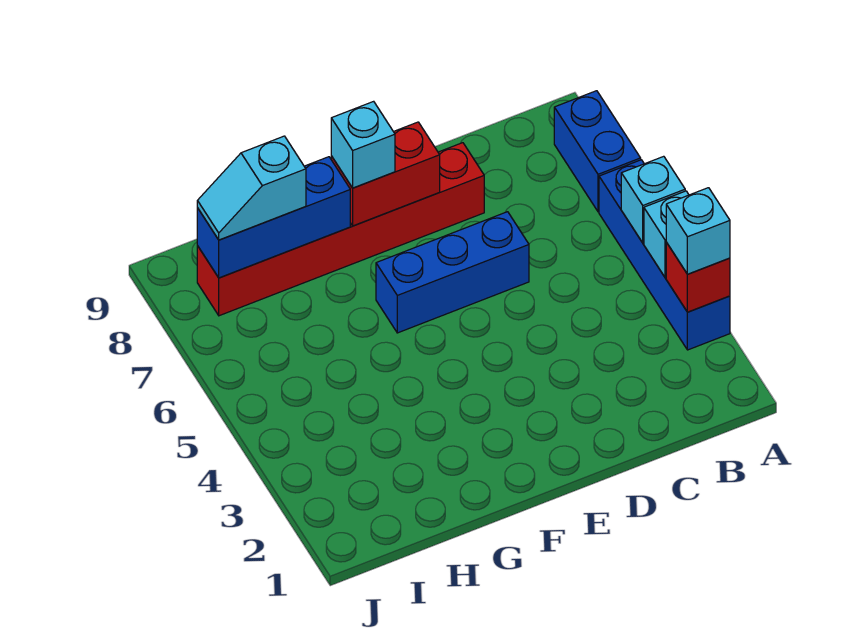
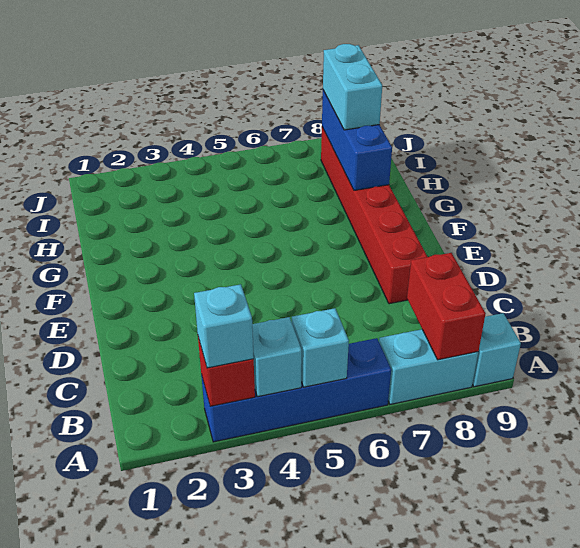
blue 1x2 brick [554,91,641,212] -> cyan 1x2 brick [379,329,478,404]
blue 1x3 brick [376,212,529,333] -> none
red 1x2 brick [331,122,440,226] -> red 1x2 brick moved to [407,253,486,360]
cyan 1x1 brick [331,101,395,188] -> cyan 1x1 brick moved to [472,313,521,387]
cyan 1x2 slope [197,136,306,240] -> cyan 1x2 brick [323,44,382,130]

